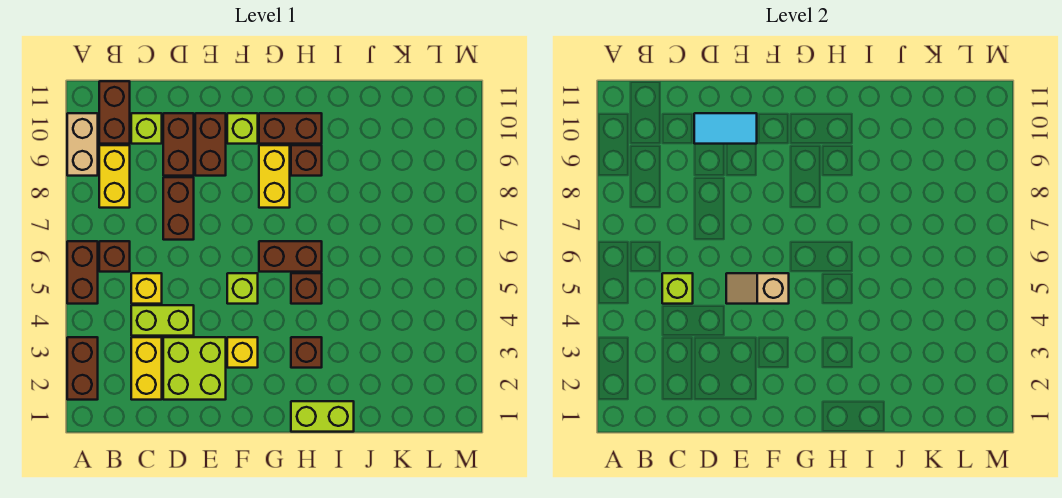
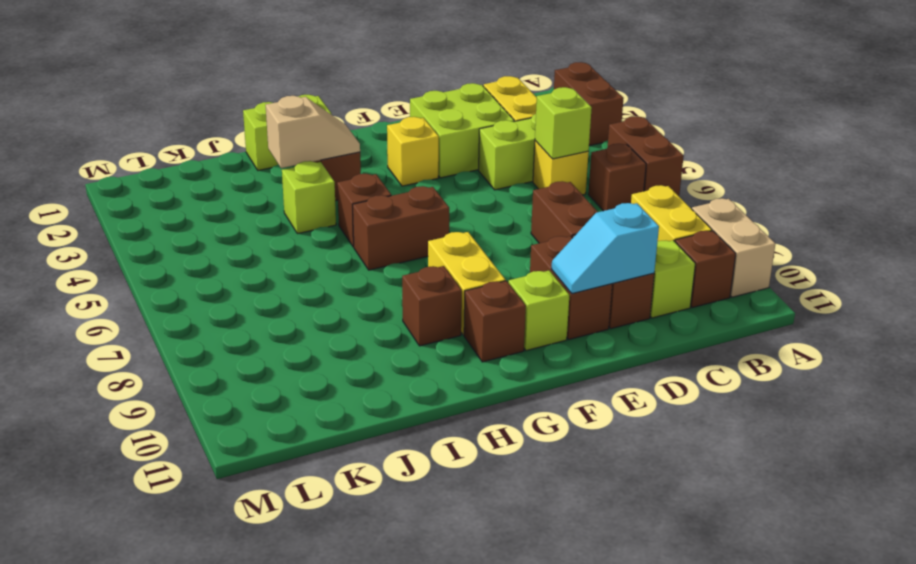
brown 1x2 brick [99,81,130,144] -> brown 1x1 brick [675,231,736,308]
cyan 1x2 tile [694,113,757,144] -> cyan 1x2 slope [552,203,659,293]
tan 1x2 slope [726,273,789,304] -> tan 1x2 slope moved to [266,96,360,168]
lime 1x1 brick [227,273,258,304] -> lime 1x1 brick moved to [282,161,336,234]
brown 1x2 brick [259,113,322,144] -> brown 1x1 brick [464,281,526,362]

